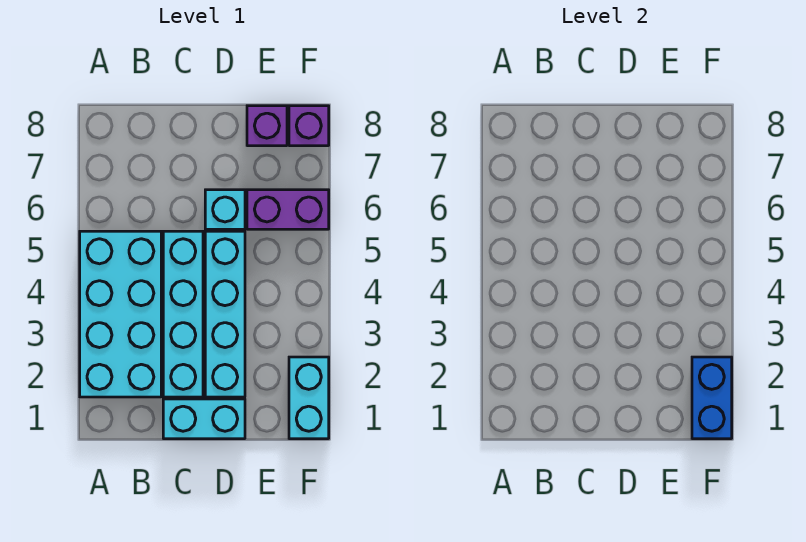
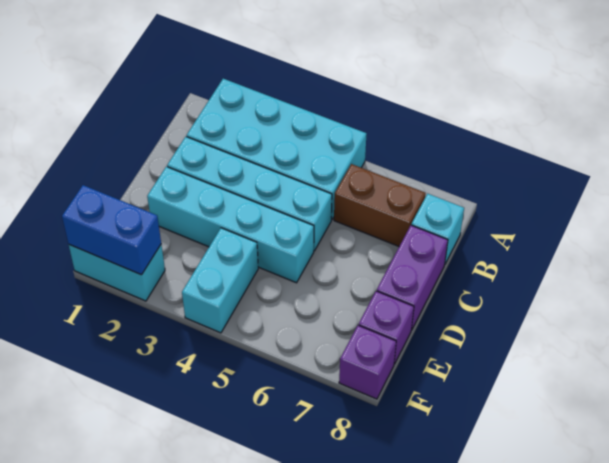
none -> brown 1x2 brick [334,164,425,246]
cyan 1x2 brick [163,399,245,439] -> cyan 1x2 brick moved to [182,228,258,333]
cyan 1x1 brick [205,190,245,229] -> cyan 1x1 brick moved to [411,194,464,264]
purple 1x2 brick [247,190,329,229] -> purple 1x2 brick moved to [377,225,448,330]

